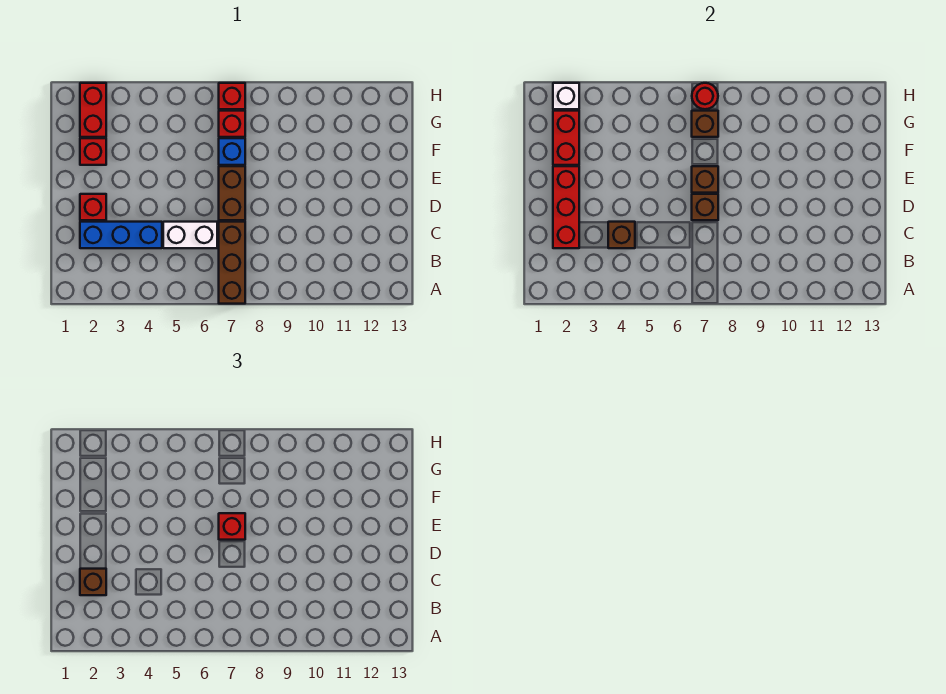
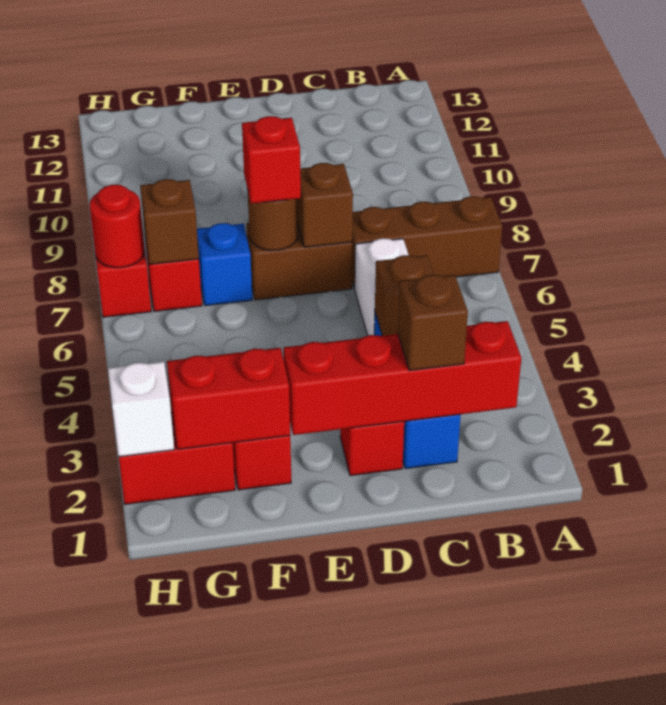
red 1x3 brick [553,166,579,248] -> red 1x4 brick [283,321,521,435]
brown 1x1 brick [692,166,718,193] -> brown 1x1 round brick [247,189,298,250]

